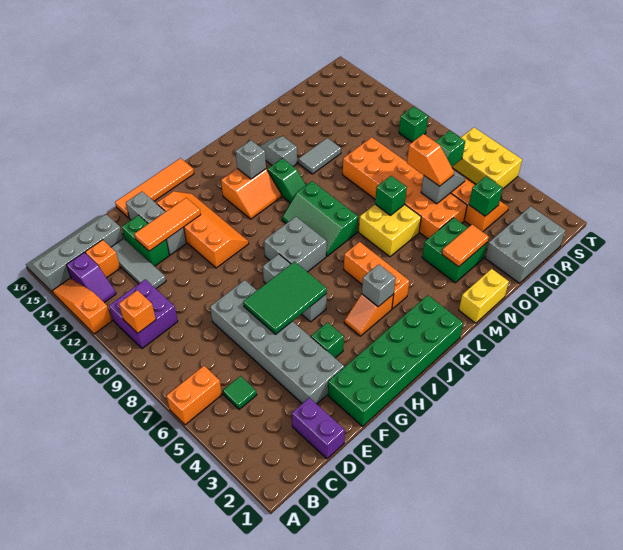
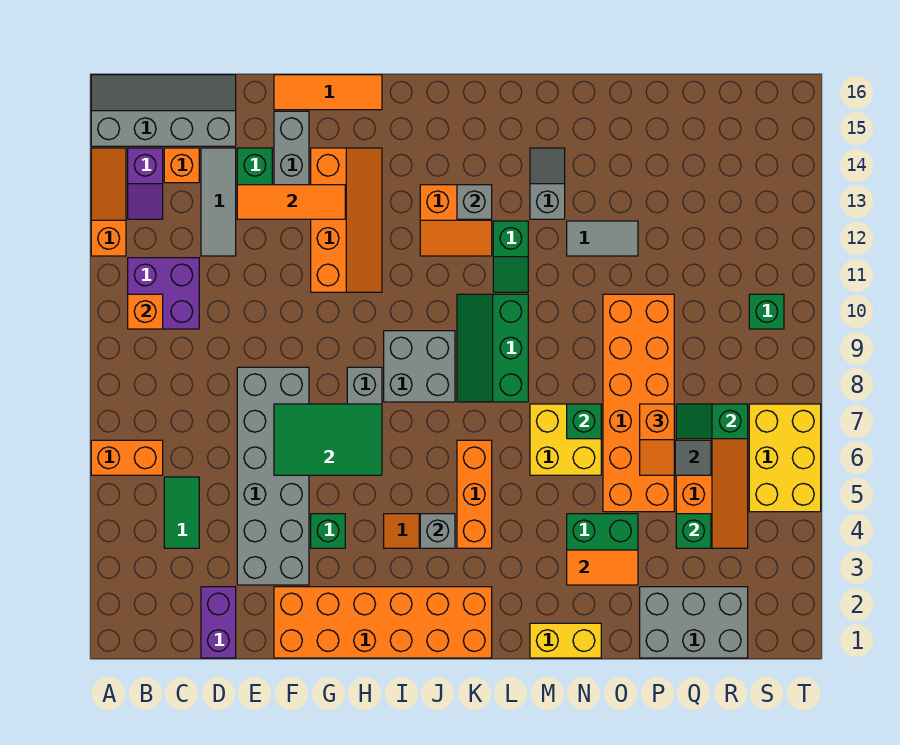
green 1x1 tile [223,376,257,410] -> green 1x2 tile [164,477,199,548]
green 2x6 brick [328,295,463,426] -> orange 2x6 brick [274,587,492,658]
orange 1x4 tile [115,158,194,218] -> orange 1x3 tile [274,75,382,110]

